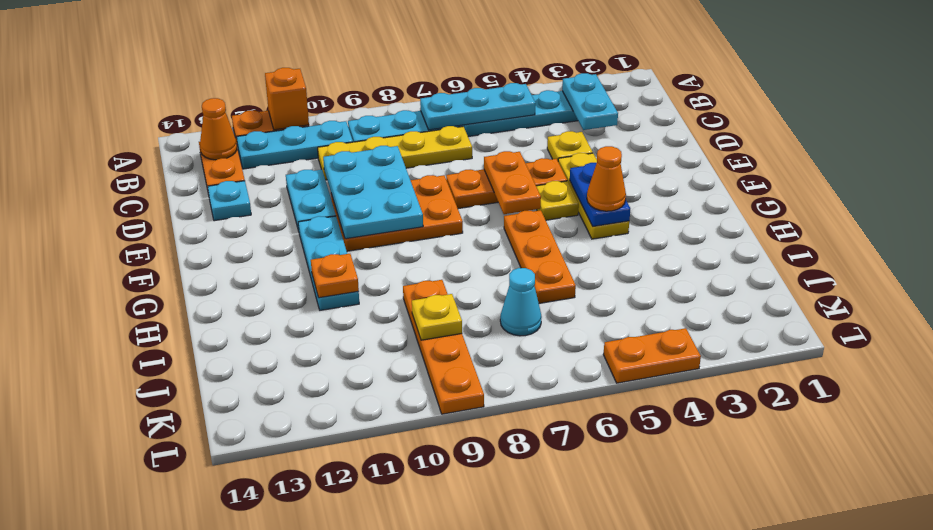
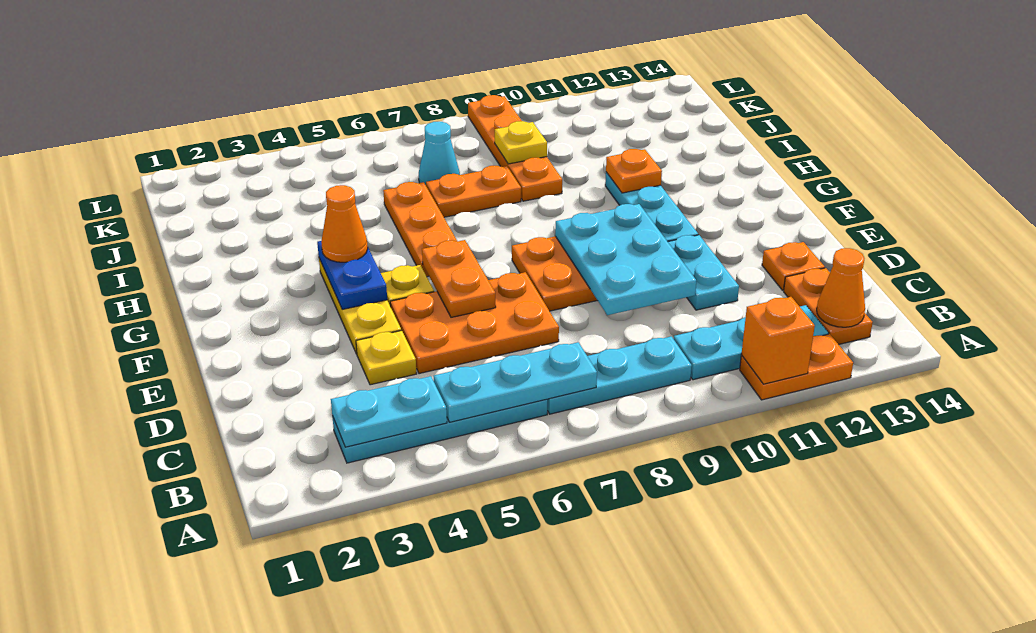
cyan 1x2 plate [562,73,618,130] -> cyan 1x2 plate turned to [331,376,447,447]
yellow 1x4 plate [318,126,472,180] -> none
cyan 1x1 plate [208,181,251,221] -> orange 1x1 plate [762,242,825,290]
orange 1x3 plate [446,158,567,209] -> orange 2x3 plate [390,272,559,374]
orange 1x2 plate [603,328,701,383] -> orange 1x2 plate moved to [426,166,521,217]

